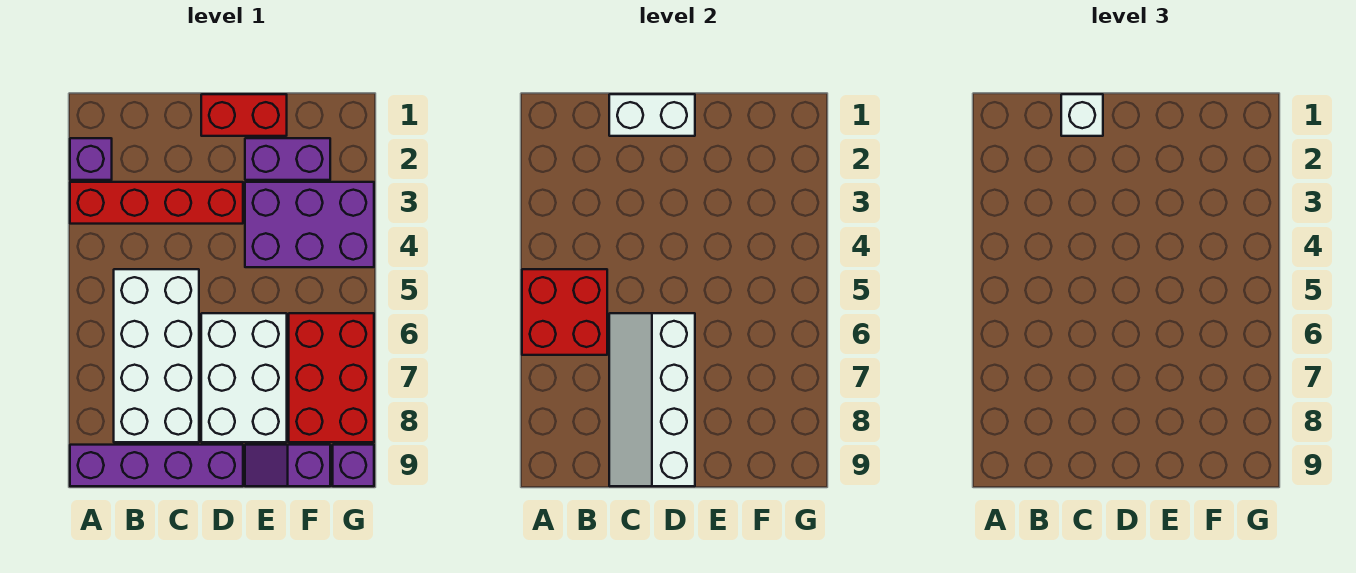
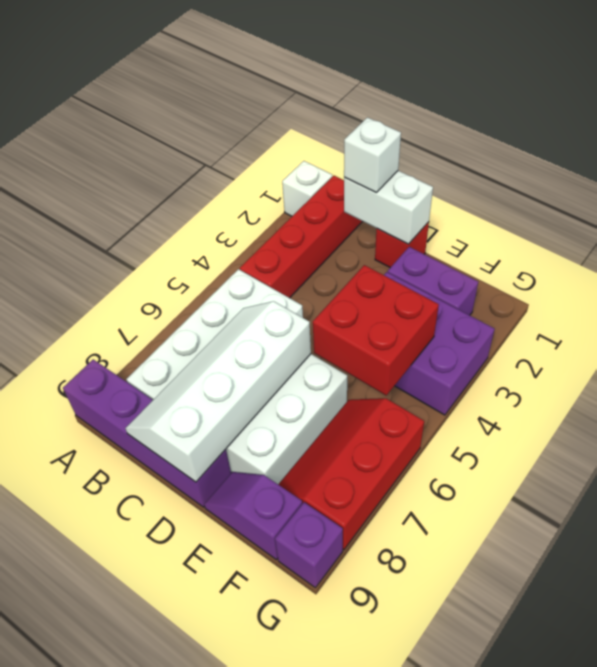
none -> white 1x1 brick [282,161,332,216]
purple 1x1 brick [70,138,112,180] -> none
red 1x4 brick [70,182,243,224] -> red 1x4 brick turned to [240,176,363,298]
red 2x2 brick [522,269,607,355] -> red 2x2 brick moved to [313,265,439,395]
red 1x2 brick [201,94,287,136] -> red 1x1 brick [375,222,429,268]
red 2x3 brick [289,313,374,442] -> red 2x3 slope [278,398,424,550]

